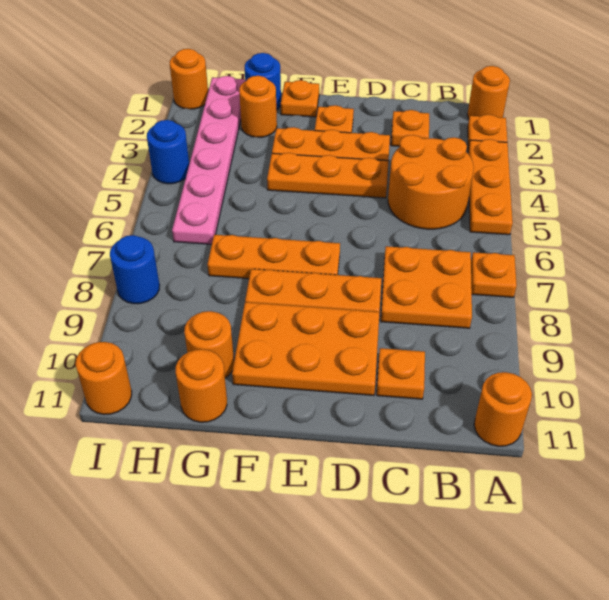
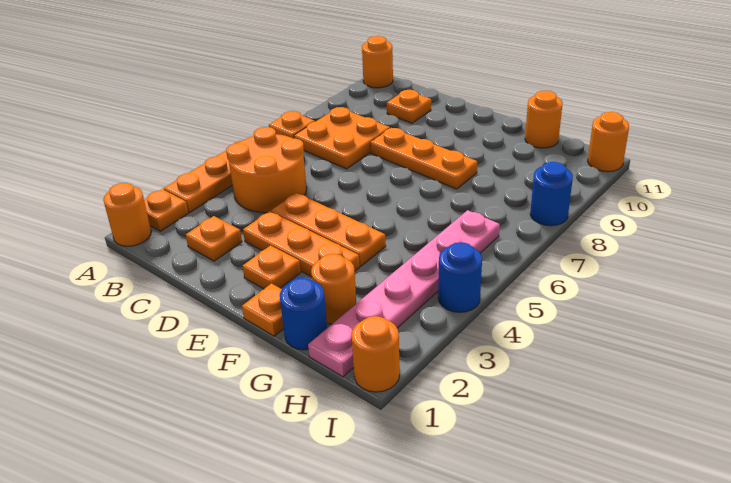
orange 2x3 plate [232,302,380,395] -> none
orange 1x3 plate [207,235,340,279] -> none
orange 1x1 round brick [184,311,234,378] -> none

